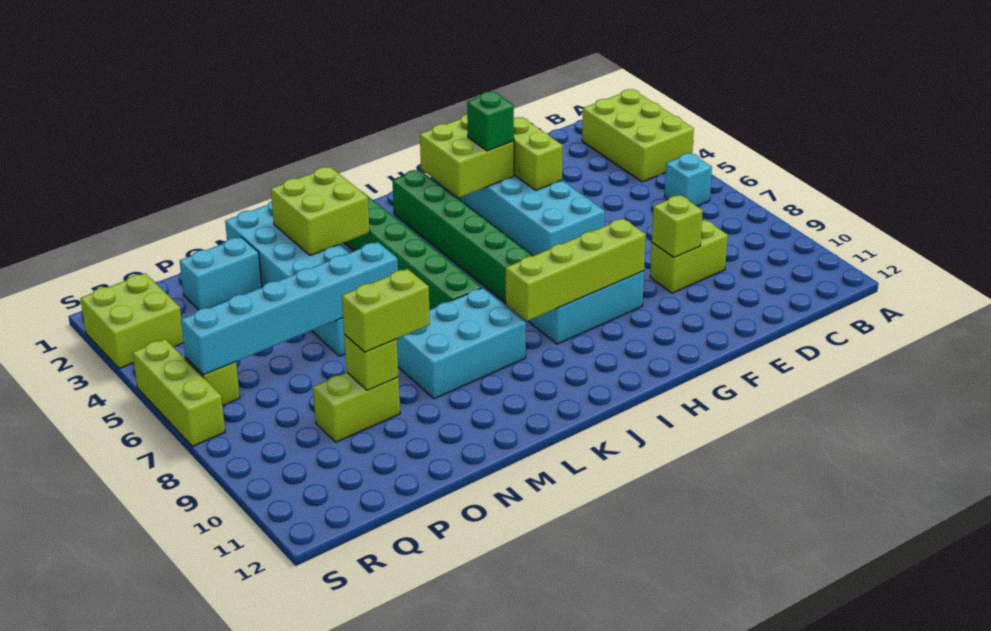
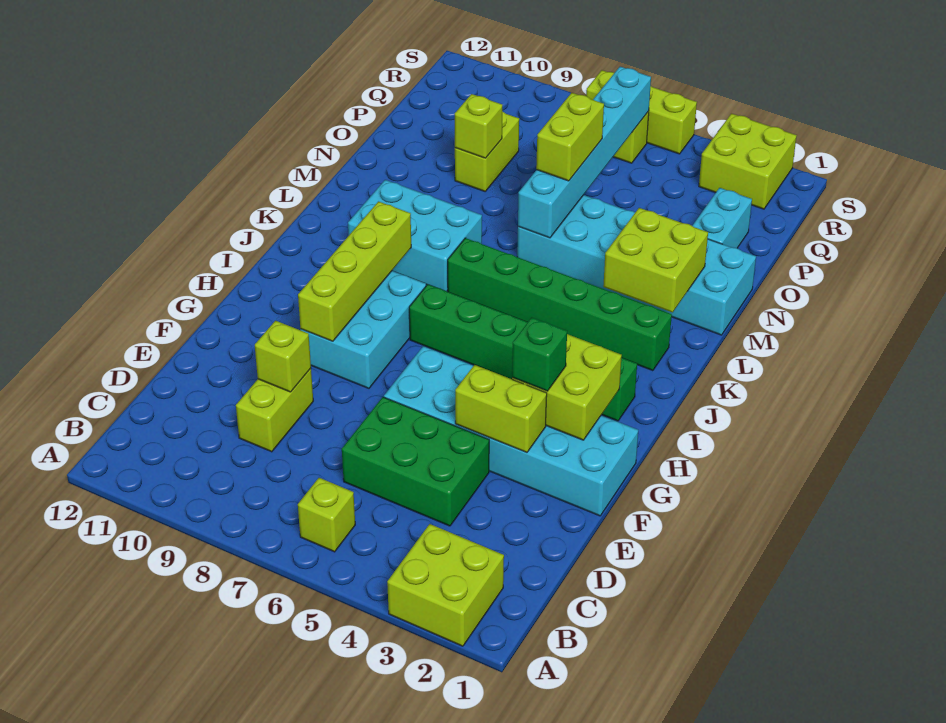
lime 2x3 brick [582,89,694,182] -> lime 2x2 brick [387,524,504,646]
cyan 1x1 brick [665,153,712,206] -> lime 1x1 brick [298,478,355,552]
none -> green 2x3 brick [342,397,489,526]
cyan 2x3 brick [397,288,526,399] -> cyan 2x3 brick turned to [348,180,482,291]
lime 1x2 brick [342,269,430,352] -> lime 1x2 brick moved to [536,93,604,181]

